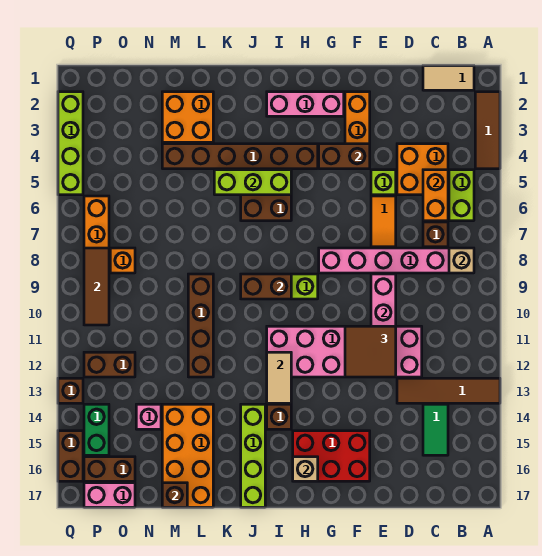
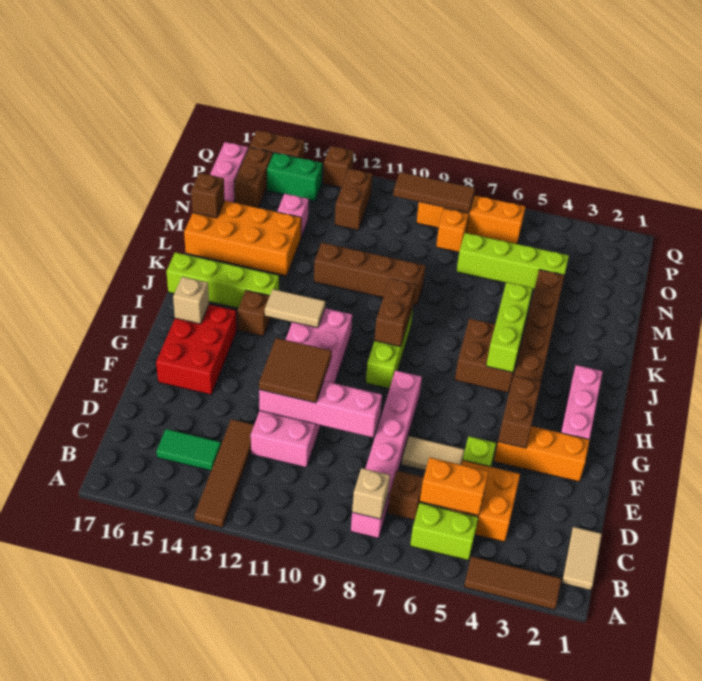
orange 1x2 tile [371,196,396,247] -> tan 1x2 tile [401,436,465,471]
orange 2x2 brick [162,92,213,142] -> none
lime 1x4 brick [58,92,83,195] -> lime 1x4 brick moved to [456,233,569,289]

